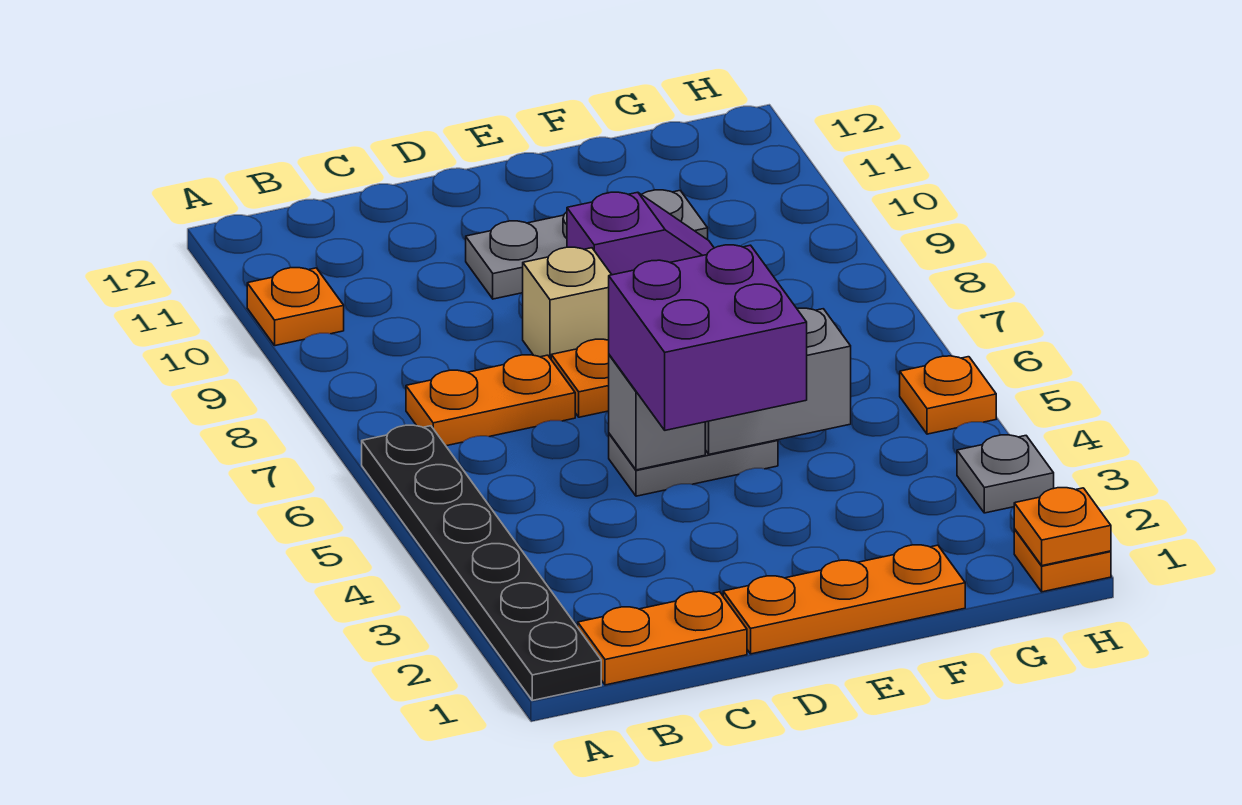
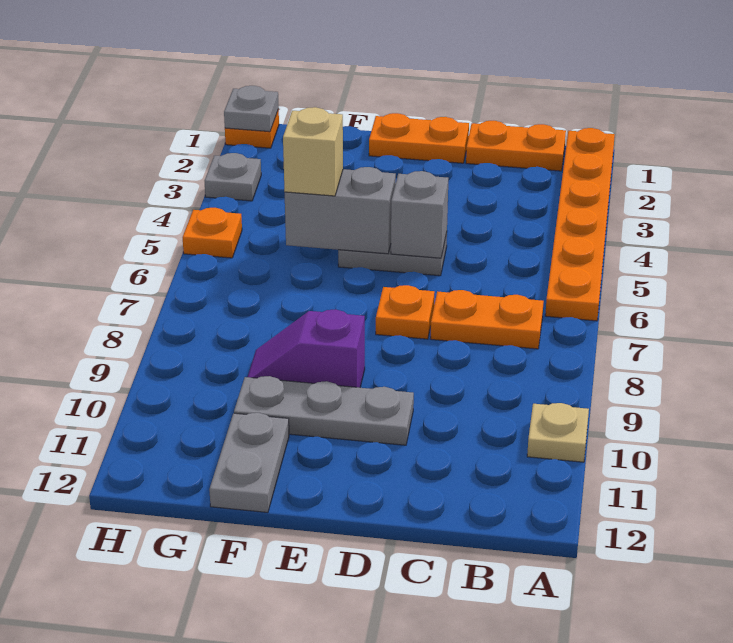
black 1x6 plate [362,425,601,700] -> orange 1x6 plate [545,128,615,321]
orange 1x1 plate [247,268,344,346] -> tan 1x1 plate [527,403,589,462]
orange 1x3 plate [723,545,965,654] -> orange 1x2 plate [369,113,469,163]
purple 2x2 brick [609,245,807,430] -> none
tan 1x1 brick [523,247,612,359] -> tan 1x1 brick moved to [283,107,343,196]
none -> grey 1x2 plate [209,413,289,513]
orange 1x1 plate [1014,488,1111,566] -> grey 1x1 plate [224,86,279,132]

